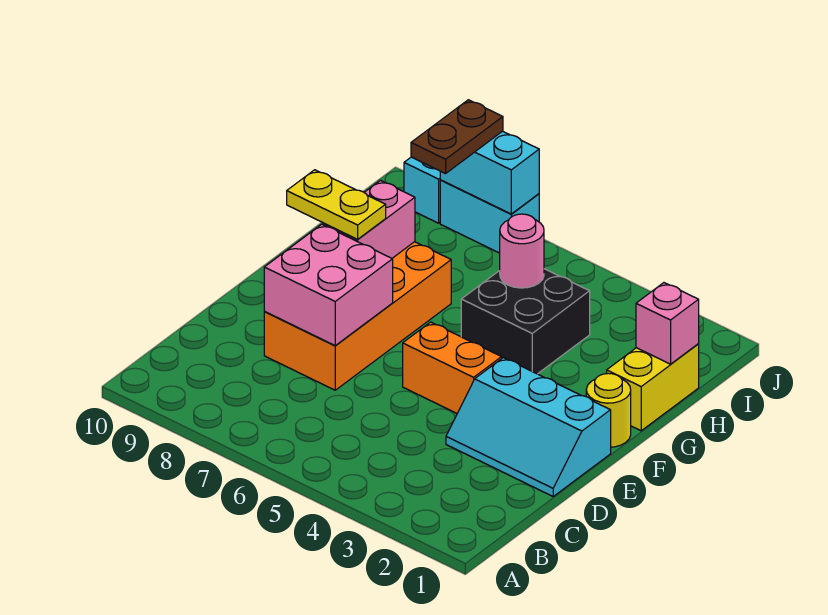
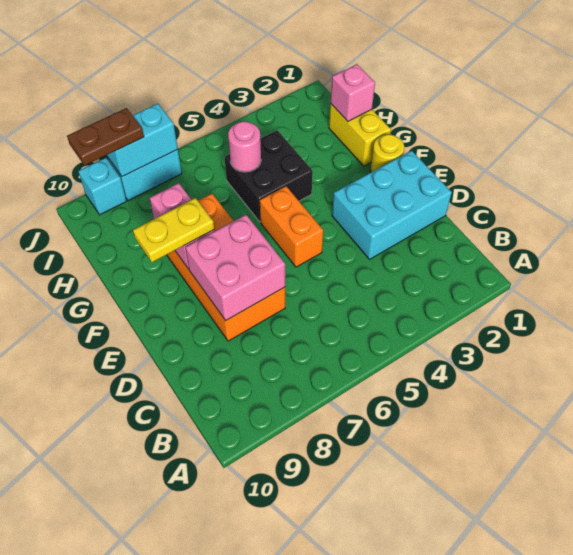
cyan 2x3 slope [446,358,611,496] -> cyan 2x3 brick [332,151,452,259]
orange 1x2 brick [403,322,502,413] -> orange 1x2 brick turned to [260,186,323,267]
brown 1x2 plate [411,100,503,174] -> brown 1x2 plate turned to [67,108,144,165]

